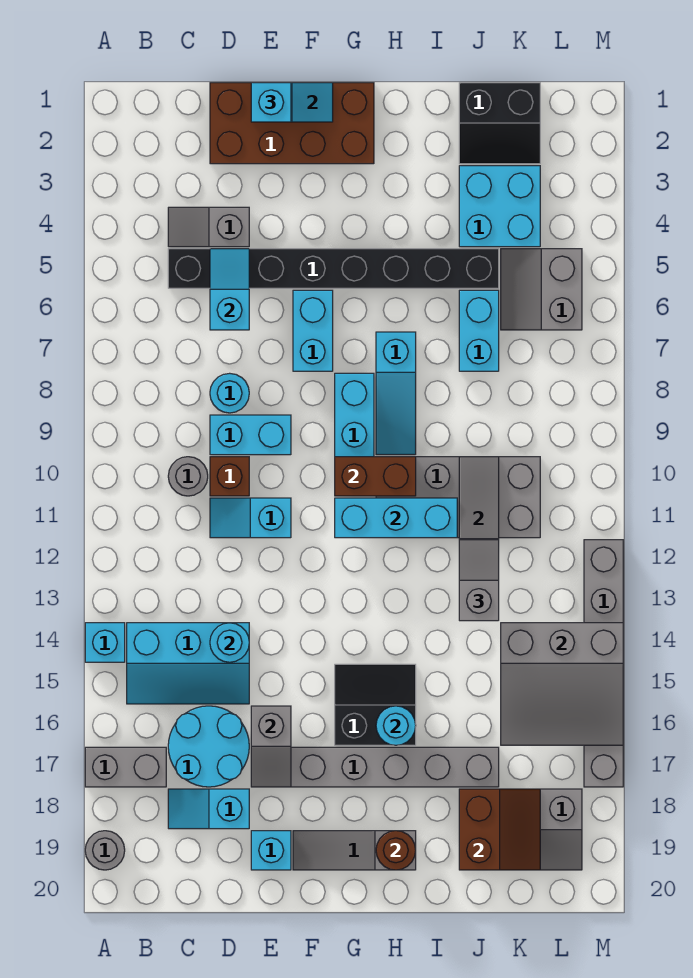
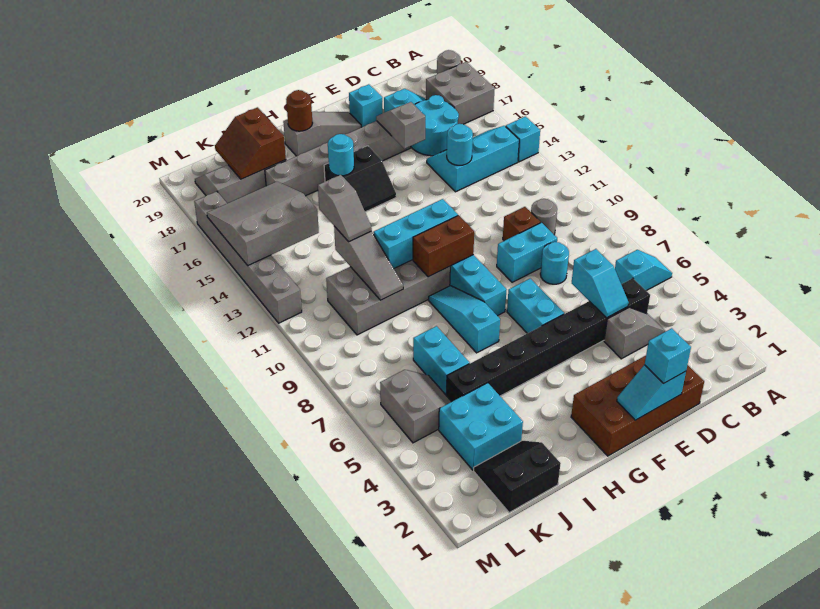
grey 1x2 brick [85,747,166,787] -> grey 2x2 brick [426,62,495,124]
cyan 1x2 slope [210,498,291,538] -> cyan 1x2 slope moved to [615,250,672,291]

